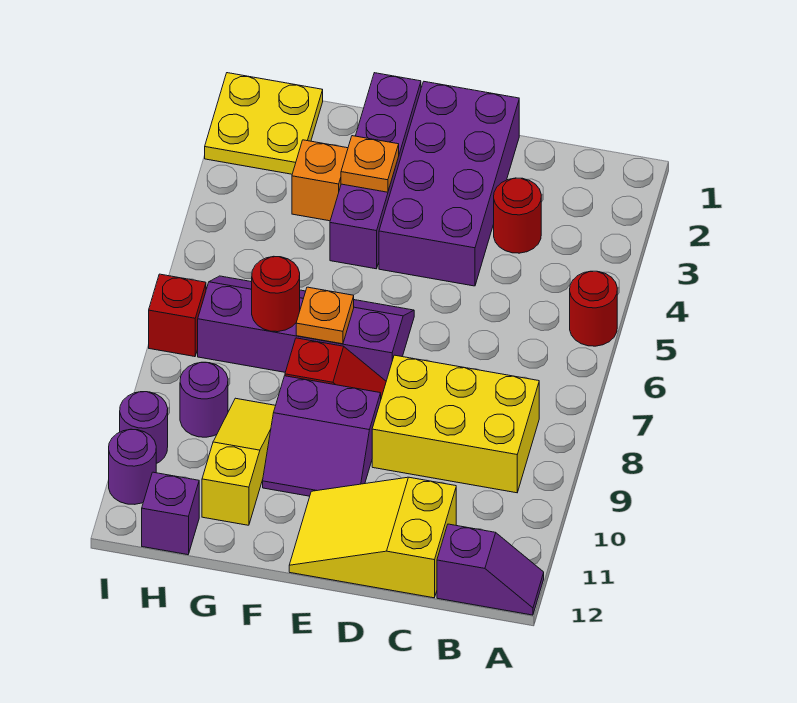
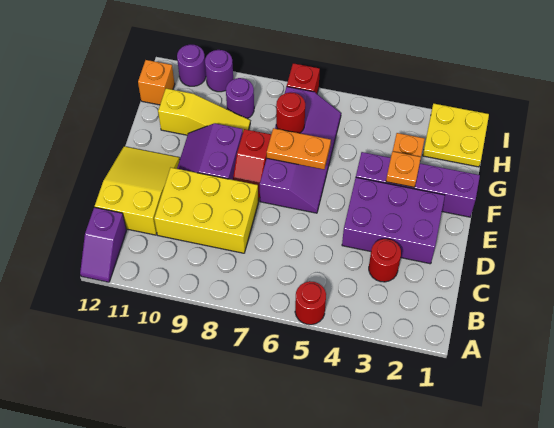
yellow 2x3 brick [372,355,539,493] -> yellow 2x3 brick turned to [154,168,258,253]
purple 2x4 brick [379,82,519,286] -> purple 2x3 brick [342,177,445,264]
orange 1x1 plate [296,287,354,344] -> orange 1x2 plate [267,128,331,169]
purple 1x1 brick [142,472,199,555] -> orange 1x1 brick [138,60,175,105]

